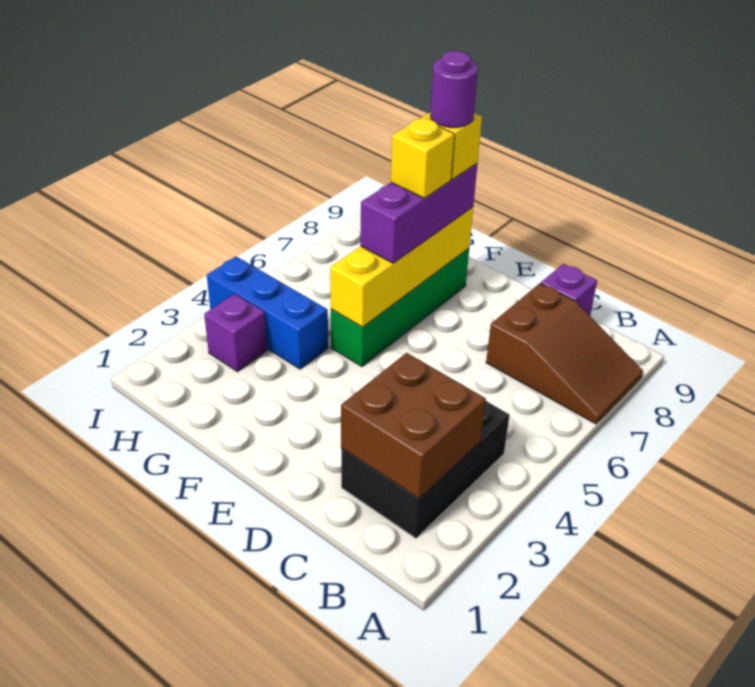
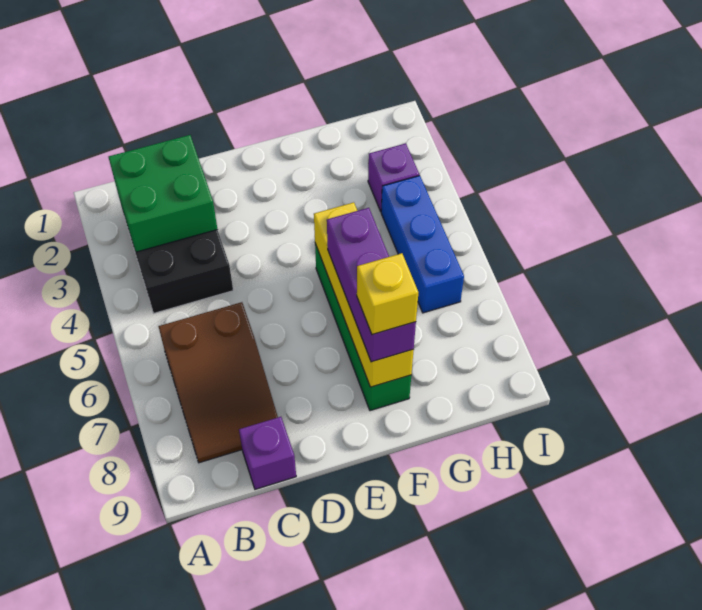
brown 2x3 slope [486,283,643,424] -> brown 2x3 slope turned to [158,302,278,463]
brown 2x2 brick [341,353,486,498] -> green 2x2 brick [109,135,218,252]
yellow 1x1 brick [391,119,455,198] -> none
purple 1x1 round brick [430,51,478,128] -> none
blue 1x3 brick [207,257,328,369] -> blue 1x3 brick turned to [381,176,464,313]

